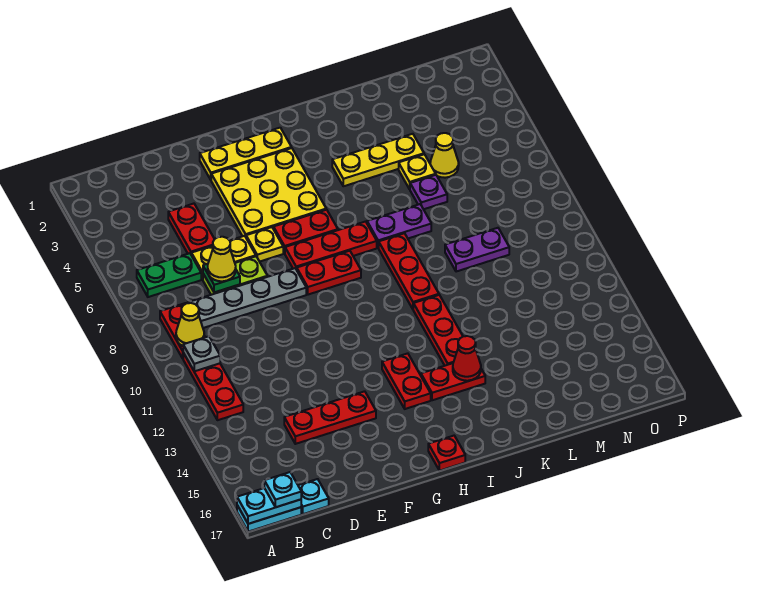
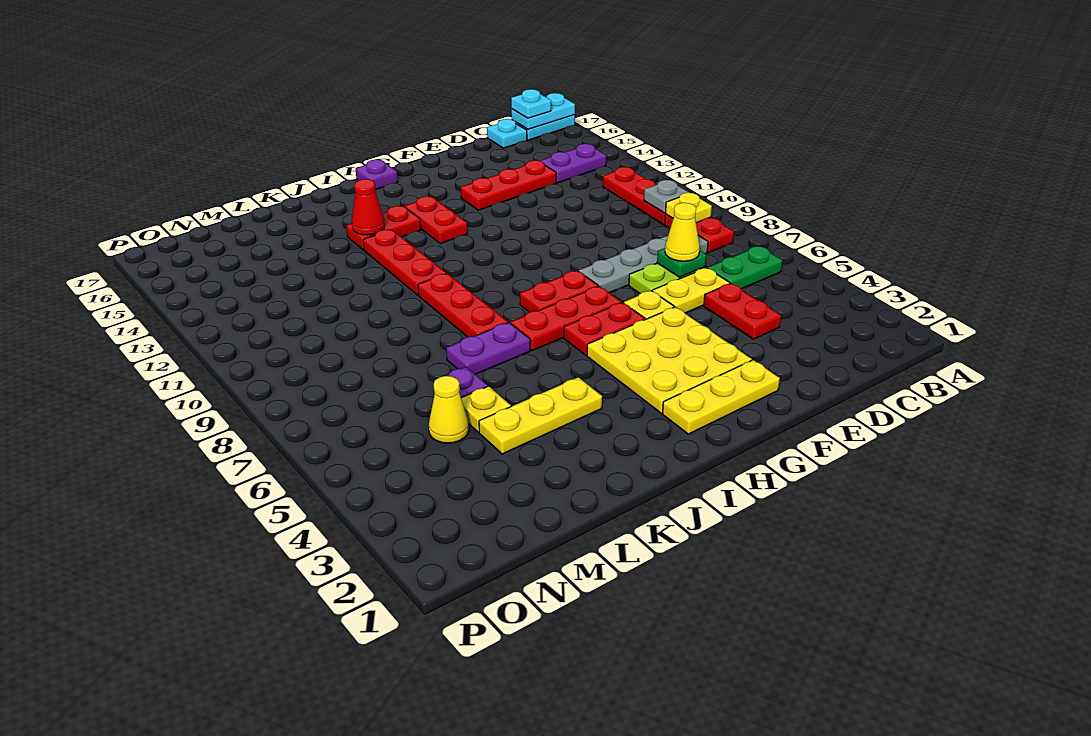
yellow 1x1 cone [176,303,204,346] -> yellow 1x1 plate [666,193,712,223]
red 1x1 plate [428,436,465,471] -> purple 1x1 plate [356,159,398,189]
purple 1x2 plate [445,228,509,272] -> purple 1x2 plate moved to [540,144,606,183]

